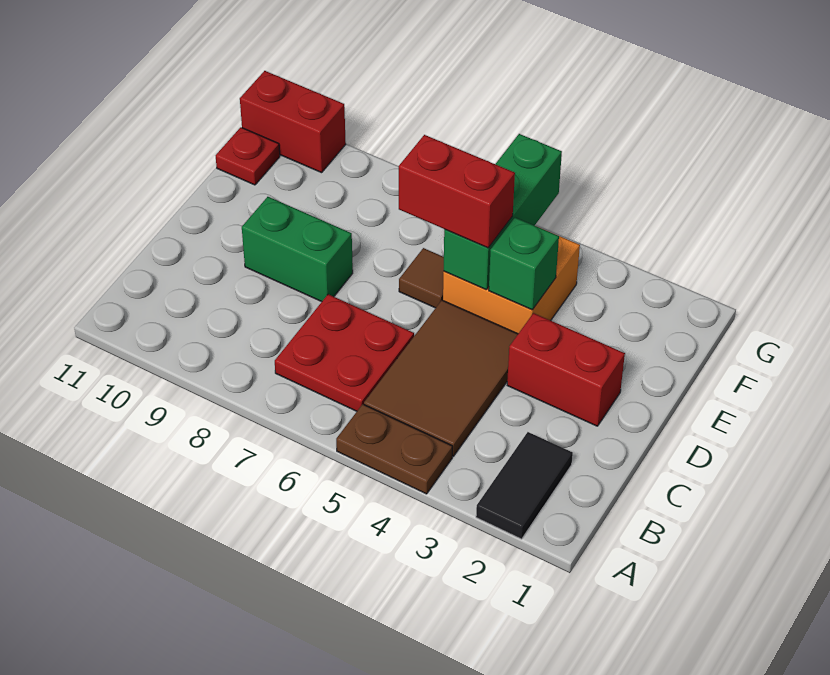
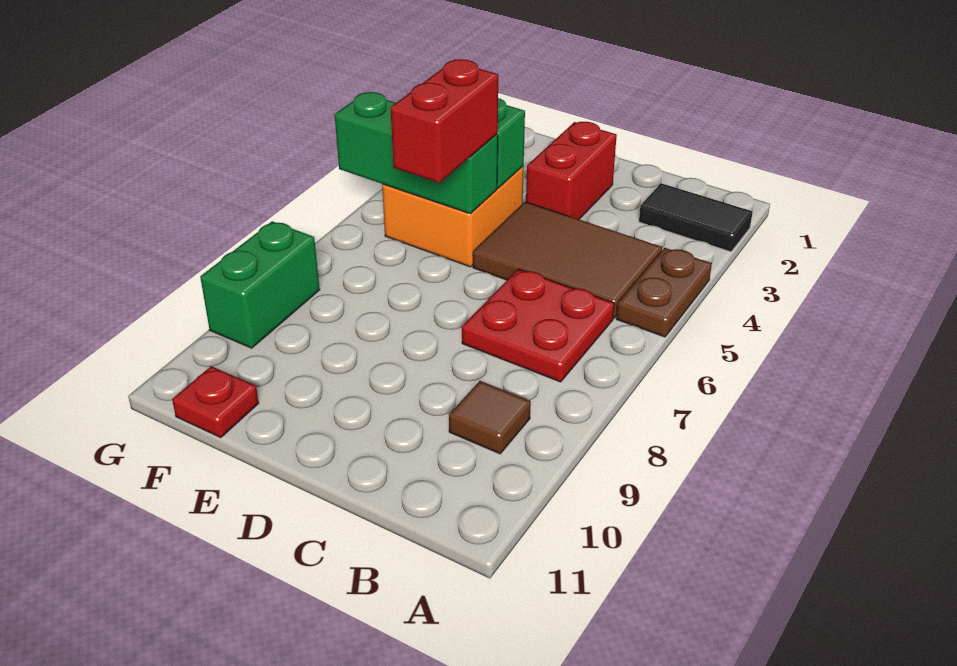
green 1x2 brick [242,197,353,302] -> green 1x2 brick moved to [200,221,320,348]
brown 1x1 tile [399,248,444,308] -> brown 1x1 tile moved to [449,381,531,454]
red 1x2 brick [240,71,346,173] -> none

